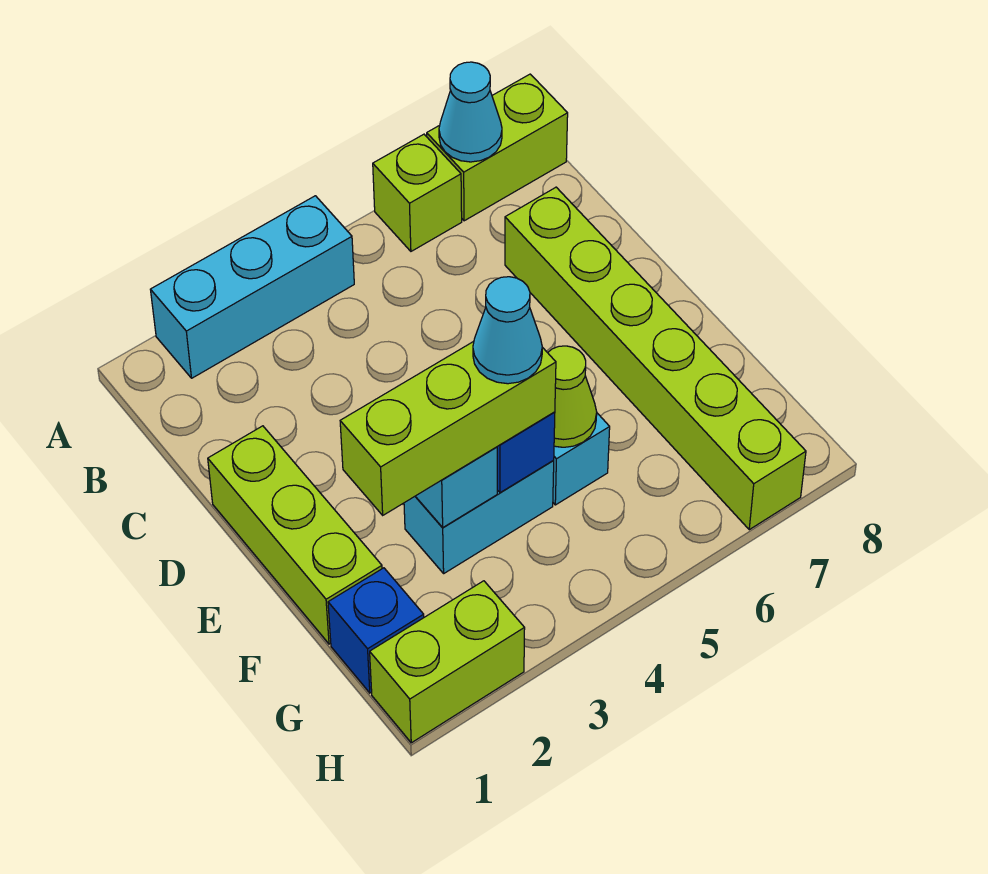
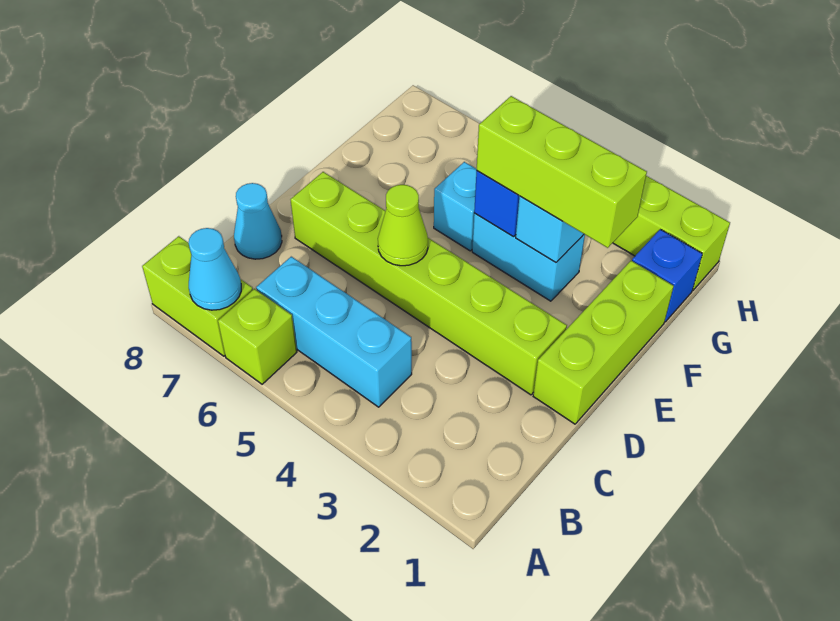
cyan 1x3 brick [150,196,354,378] -> cyan 1x3 brick moved to [256,257,412,407]
lime 1x6 brick [505,187,806,530] -> lime 1x6 brick turned to [290,172,567,395]
cyan 1x1 cone [473,277,542,384] -> cyan 1x1 cone moved to [234,183,282,259]
lime 1x1 cone [548,346,597,447] -> lime 1x1 cone moved to [378,185,428,266]

